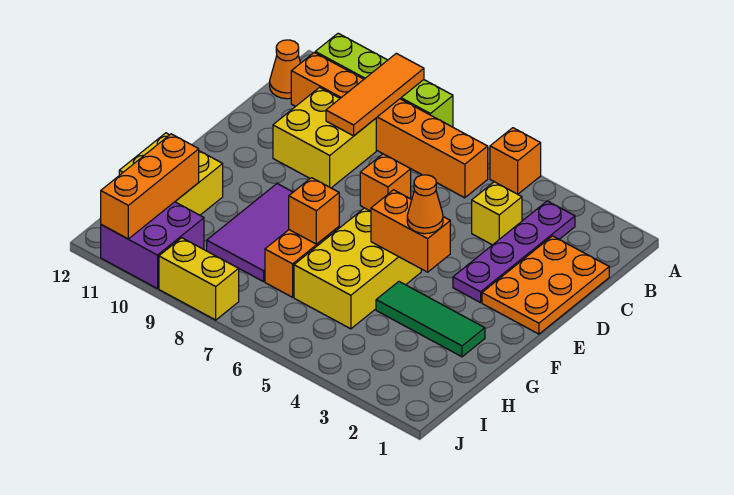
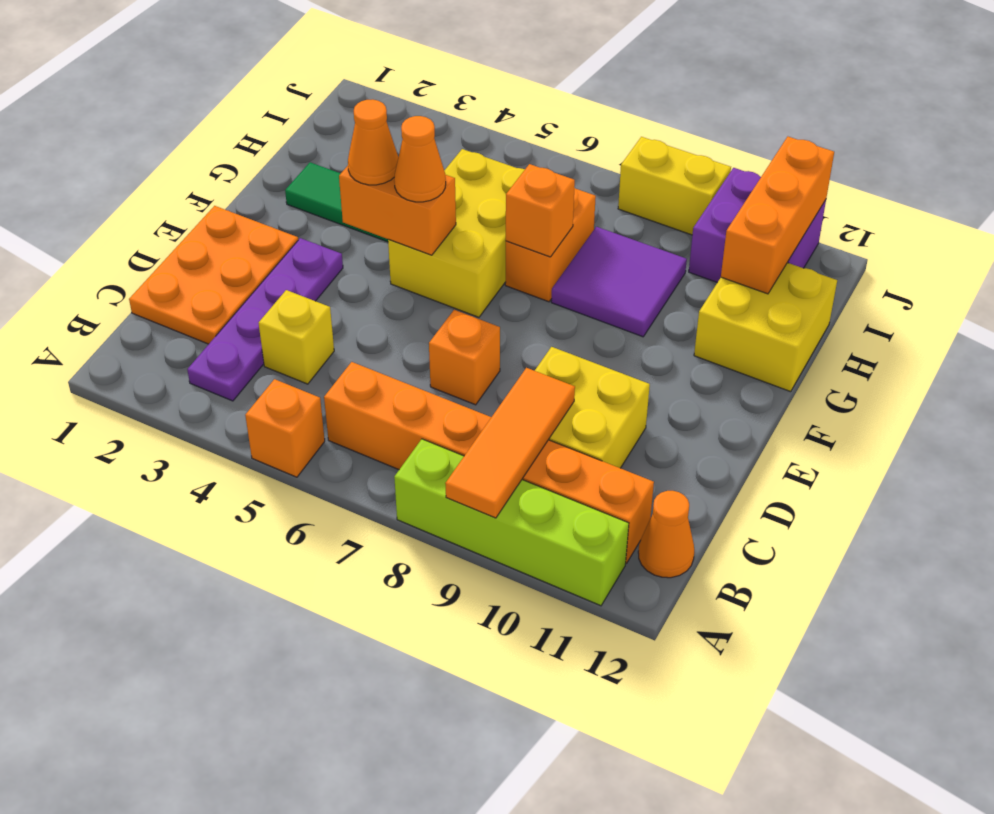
none -> orange 1x1 cone [394,116,446,202]
purple 2x3 tile [207,184,293,282] -> purple 2x2 tile [551,227,687,337]

